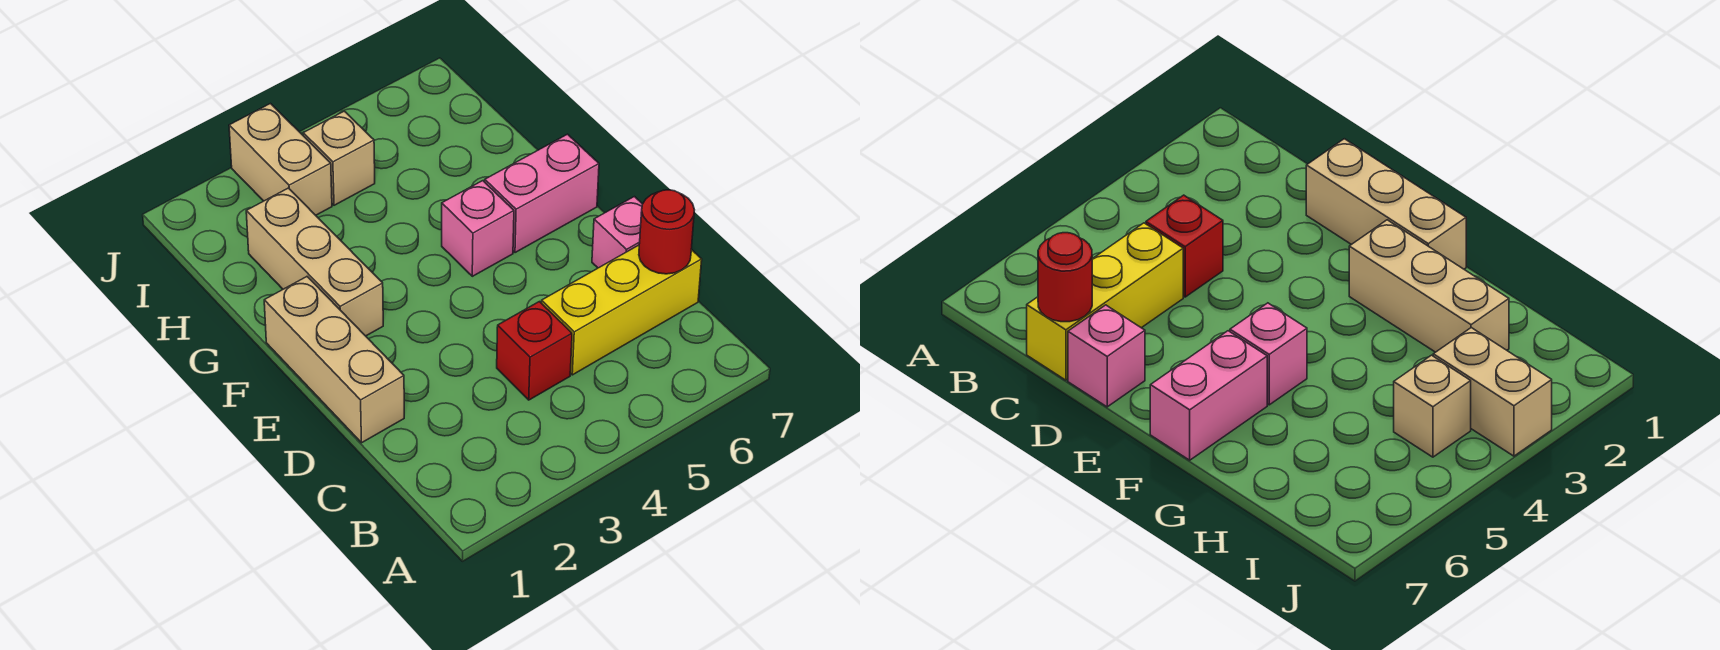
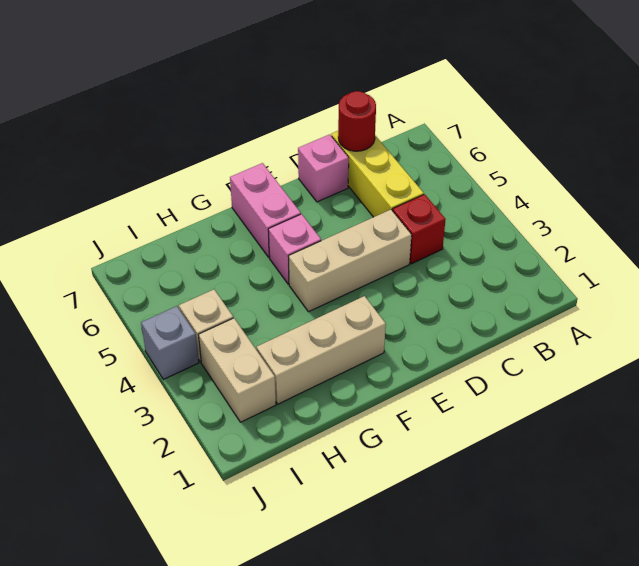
tan 1x3 brick [264,277,404,443] -> tan 1x3 brick moved to [288,210,412,312]
tan 1x2 brick [229,104,332,215] -> tan 1x2 brick turned to [199,318,276,422]
none -> grey 1x1 brick [141,306,199,379]

